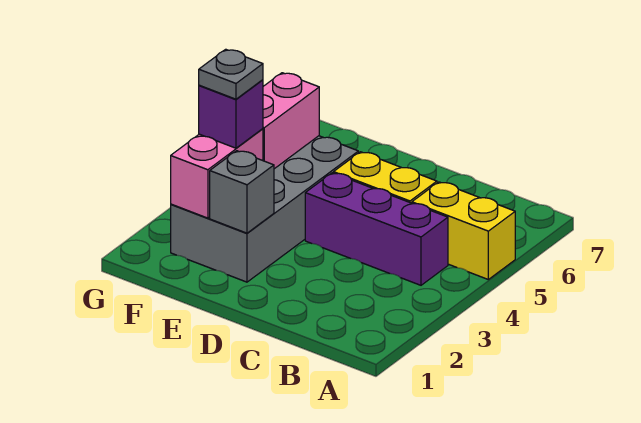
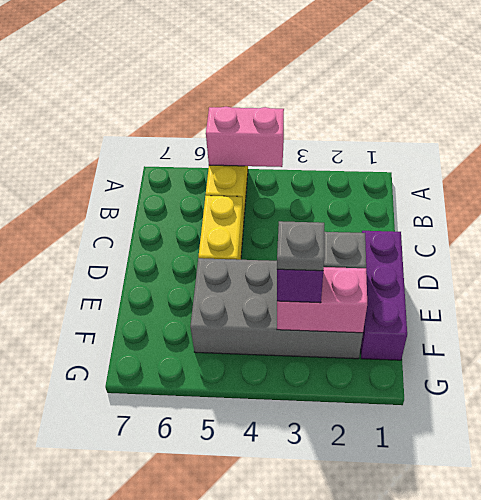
purple 1x3 brick [305,173,448,285] -> purple 1x3 brick moved to [361,231,407,360]
pink 1x2 brick [263,73,319,169] -> pink 1x2 brick moved to [206,106,284,167]

